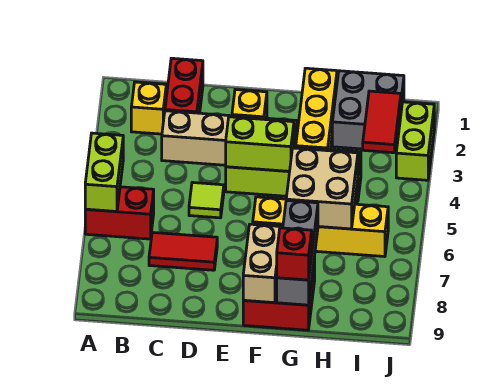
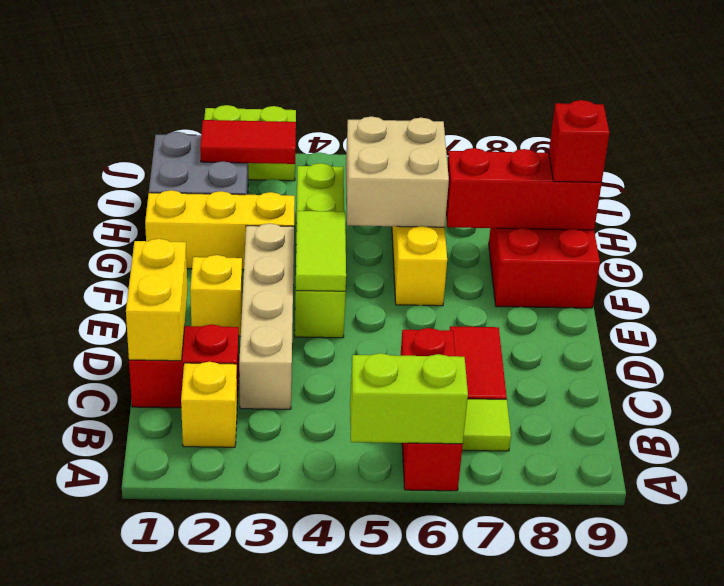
red 1x2 brick [85,187,154,239] -> red 1x3 brick [400,328,463,491]
none -> yellow 1x2 brick [126,239,188,361]
lime 1x1 tile [189,182,224,218] -> lime 1x1 tile moved to [462,399,511,451]
lime 1x2 brick [226,117,294,171] -> lime 1x2 tile [296,211,346,291]
tan 1x2 brick [243,224,281,303] -> none
grey 1x3 brick [277,201,318,305] -> red 1x3 brick [446,148,602,230]

